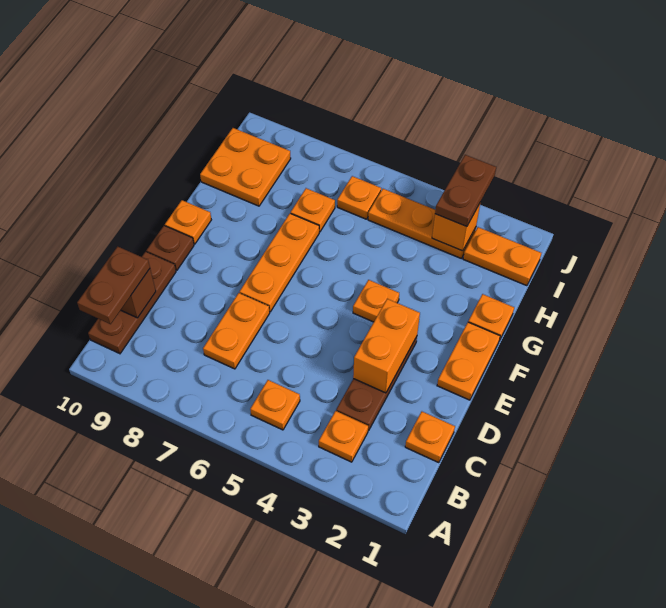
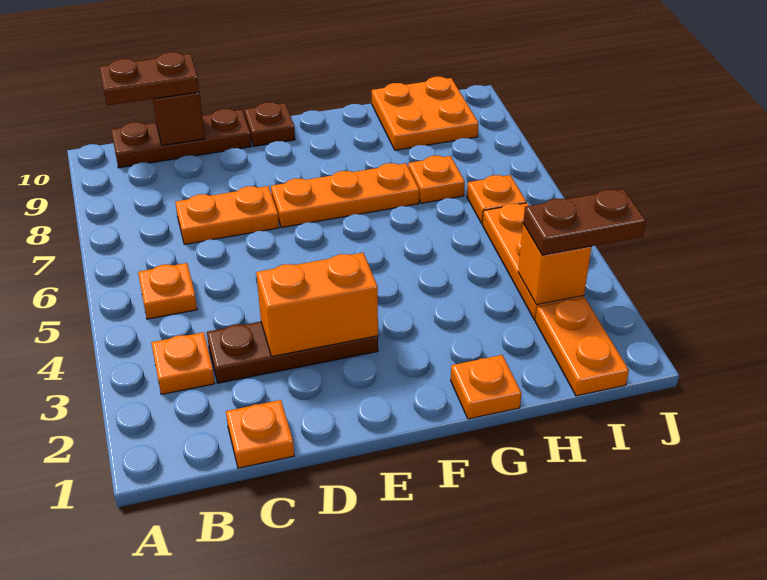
orange 1x2 plate [437,322,500,400] -> none
orange 1x1 plate [353,280,399,322] -> none
orange 1x1 plate [165,200,211,244] -> none

